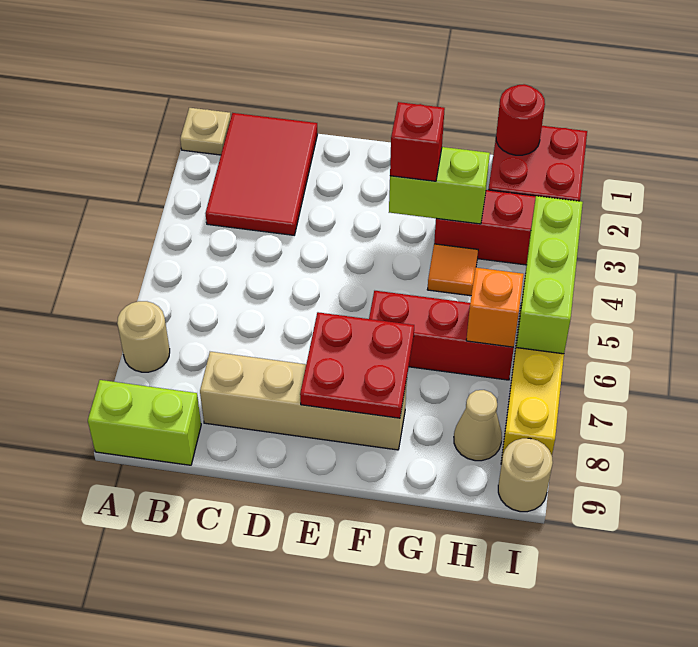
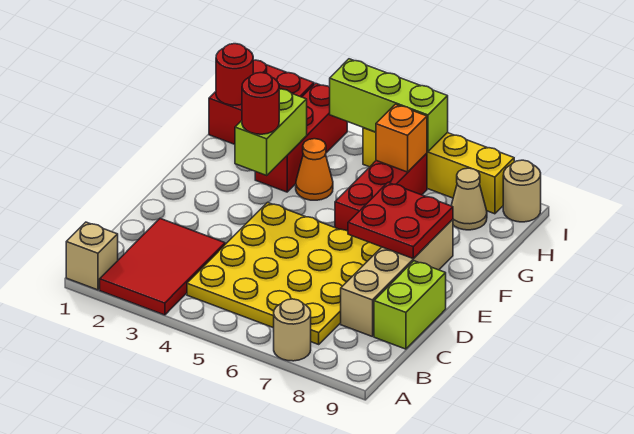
tan 1x1 plate [180,108,231,155] -> tan 1x1 brick [66,222,118,290]
lime 1x2 brick [88,380,201,465] -> lime 1x2 brick moved to [374,261,446,349]
red 2x3 tile [206,113,317,235] -> red 2x3 tile turned to [100,218,225,315]
none -> yellow 4x4 plate [187,202,381,344]
red 1x1 brick [390,102,445,181] -> red 1x1 round brick [242,73,279,134]
orange 1x1 tile [427,244,478,296] -> orange 1x1 cone [296,139,333,200]

